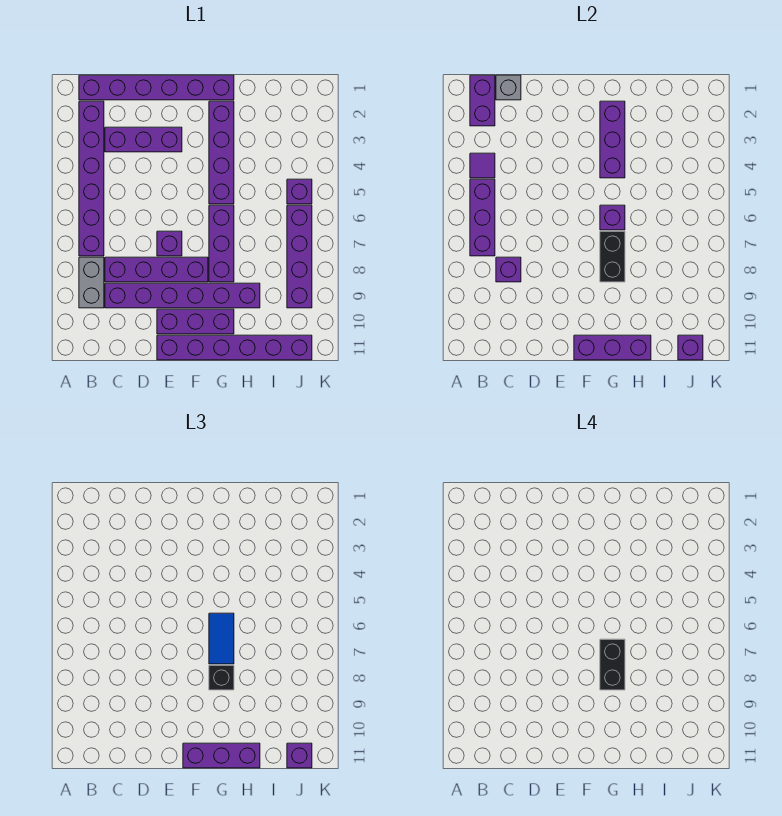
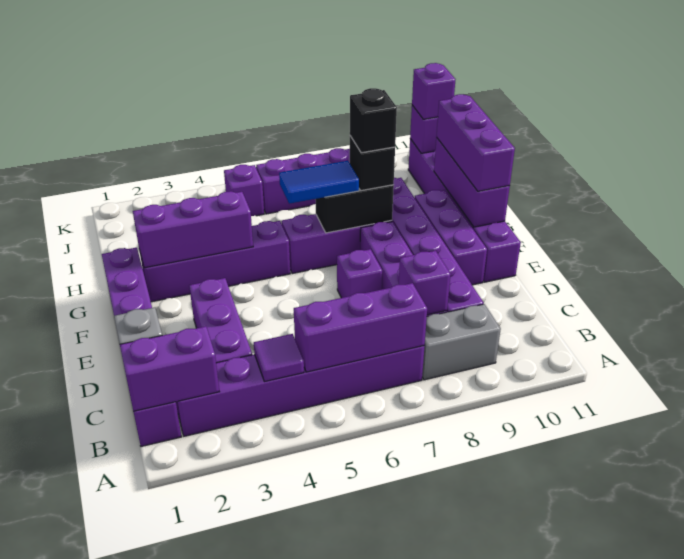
purple 1x1 brick [600,205,625,230] -> none
black 1x2 brick [600,639,625,690] -> black 1x1 brick [350,88,397,153]

